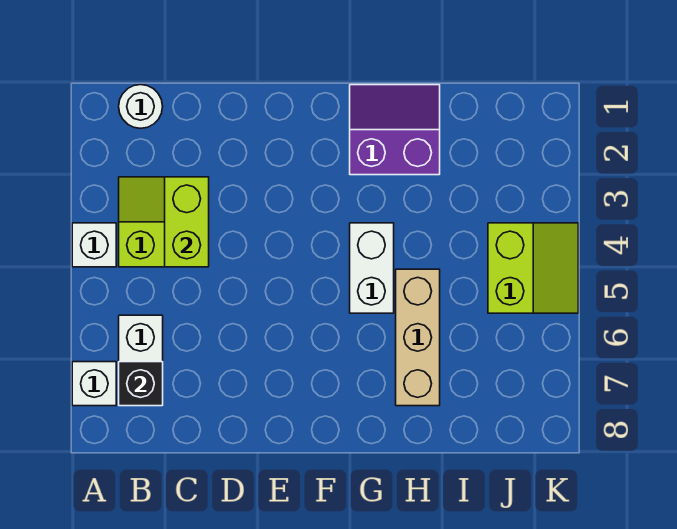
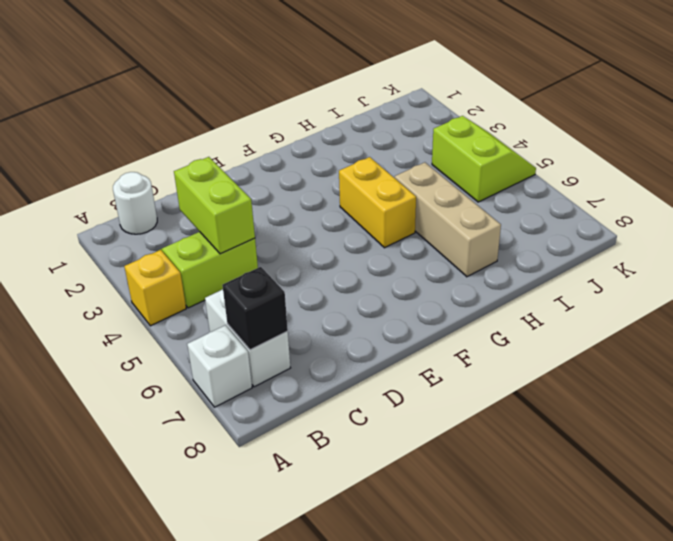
white 1x1 brick [72,223,116,267] -> yellow 1x1 brick [124,250,186,326]
purple 2x2 slope [350,85,440,175] -> none
white 1x2 brick [350,223,394,313] -> yellow 1x2 brick [339,157,416,248]

